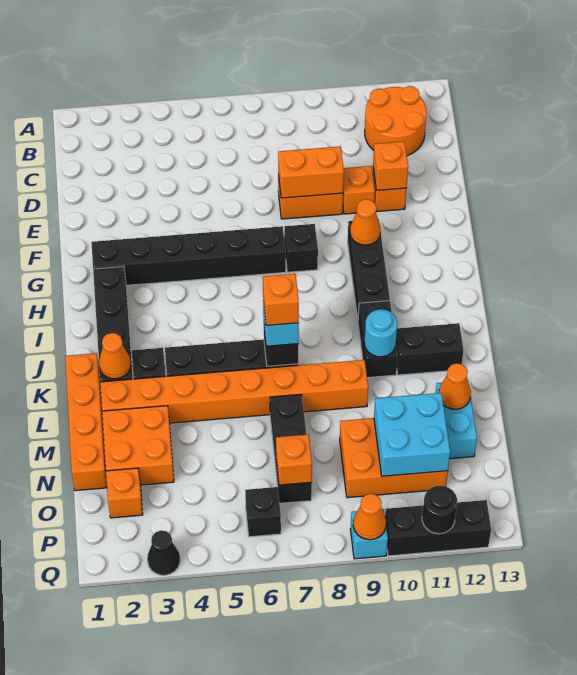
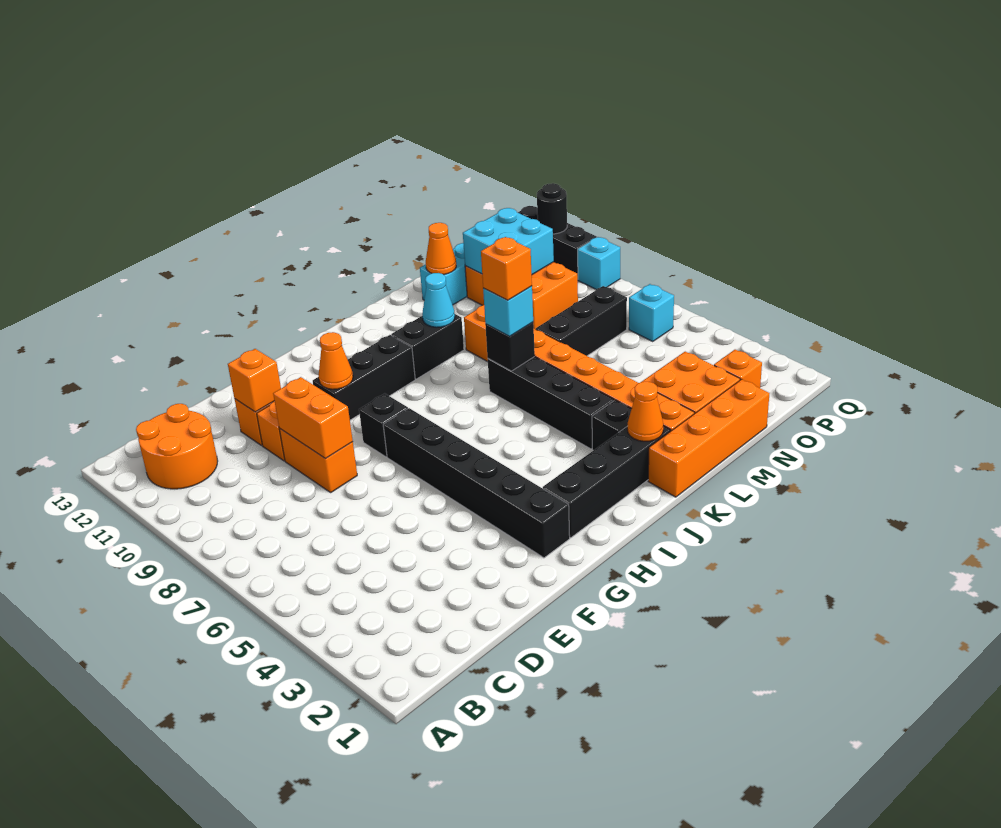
cyan 1x1 round brick [364,309,397,357] -> cyan 1x1 cone [422,273,455,327]
black 1x2 brick [396,323,464,375] -> none
orange 1x1 brick [276,435,312,485] -> none
black 1x1 brick [245,487,281,537] -> cyan 1x1 brick [629,284,674,342]
black 1x1 cone [147,530,180,575] -> none
orange 1x1 cone [353,494,386,540] -> none

